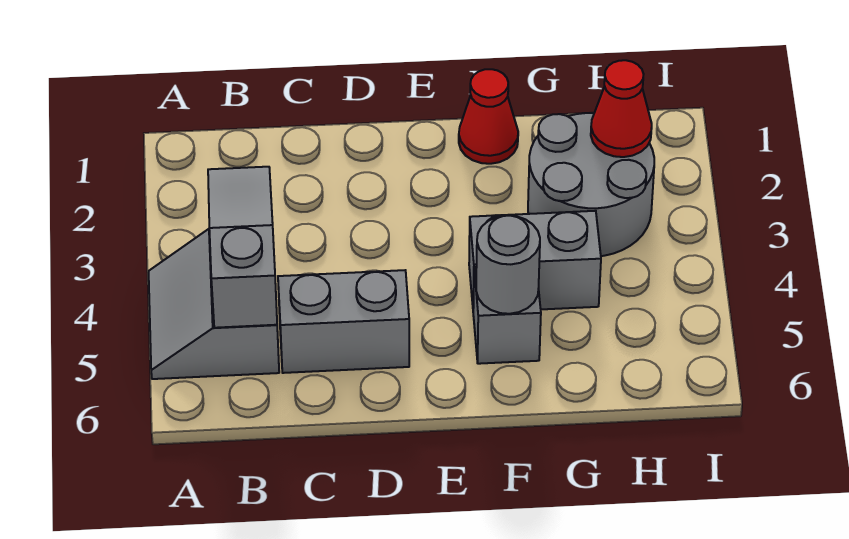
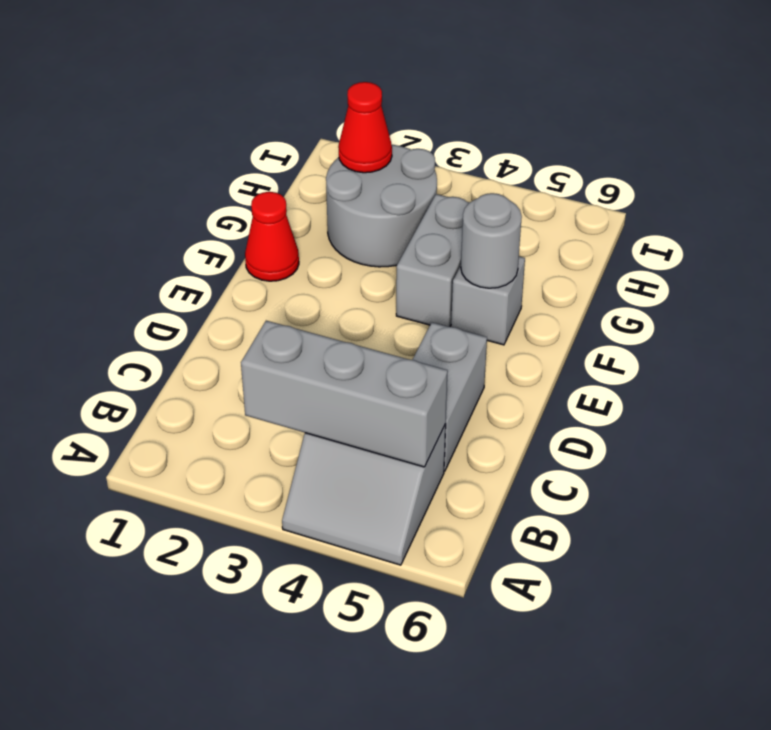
grey 1x3 slope [208,167,277,328] -> grey 1x3 brick [241,321,448,467]

